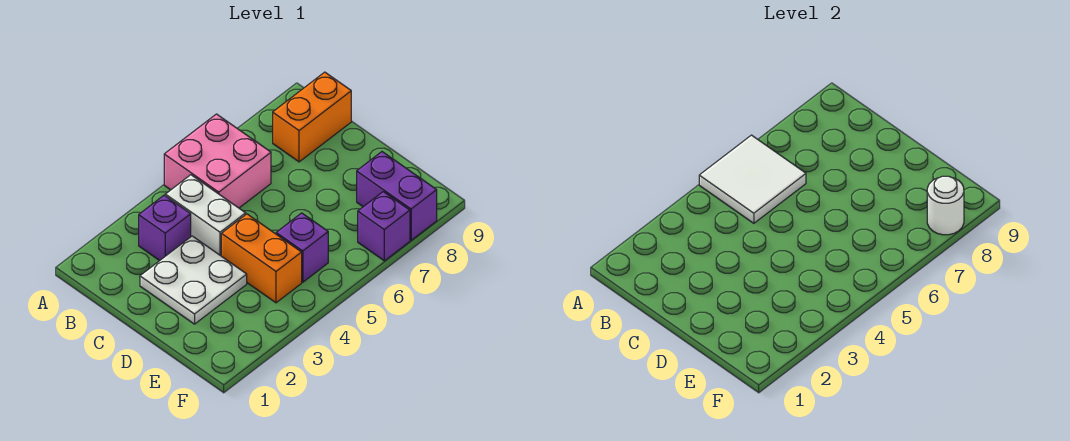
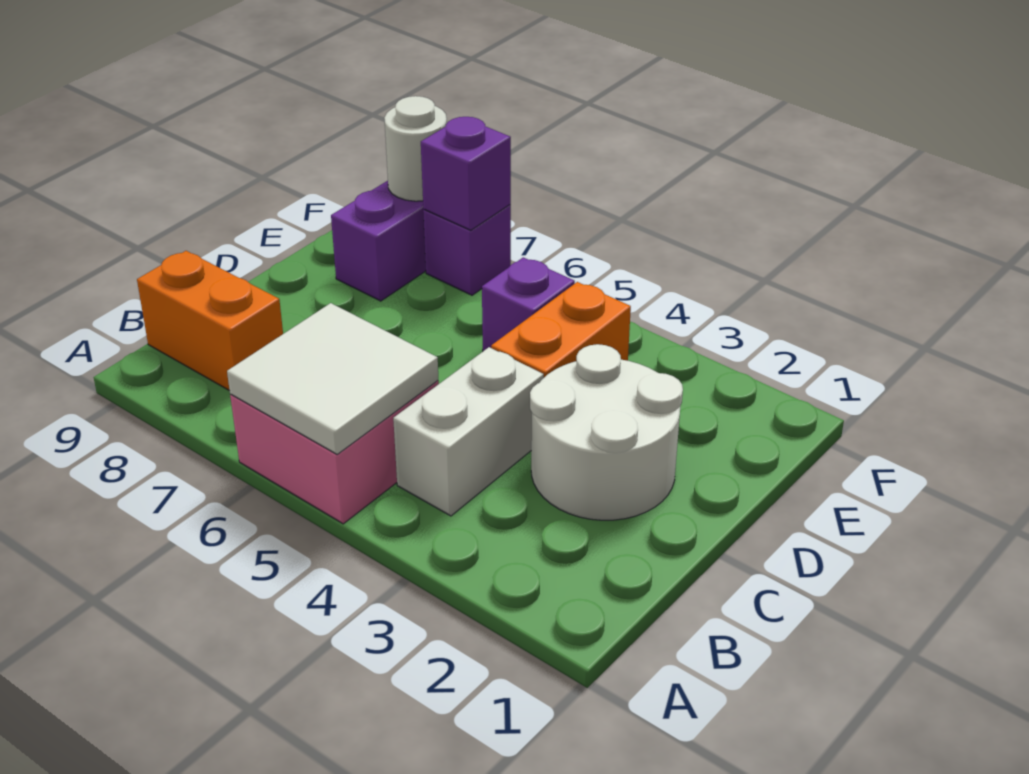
purple 1x1 brick [139,195,191,261] -> purple 1x1 brick moved to [421,117,511,230]
white 2x2 plate [140,236,247,324] -> white 2x2 round brick [530,344,683,520]

